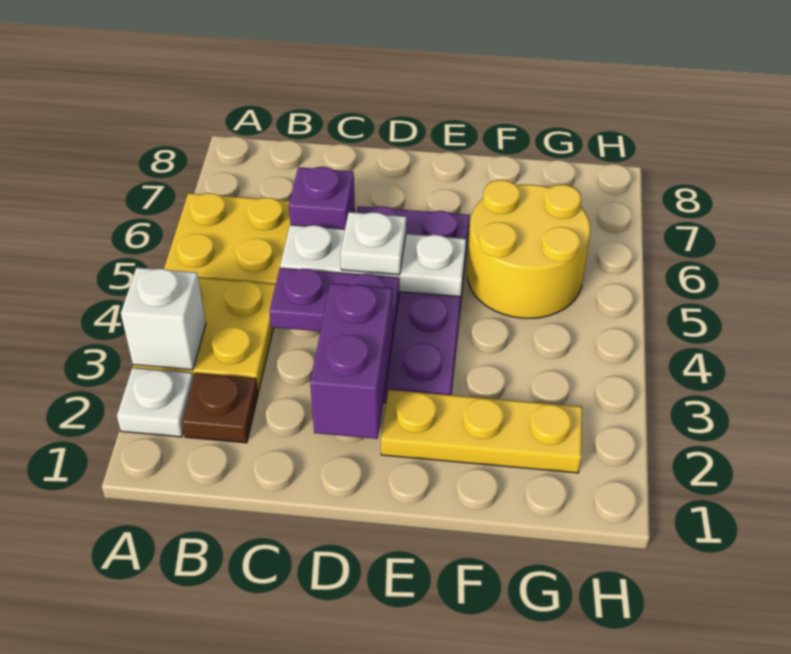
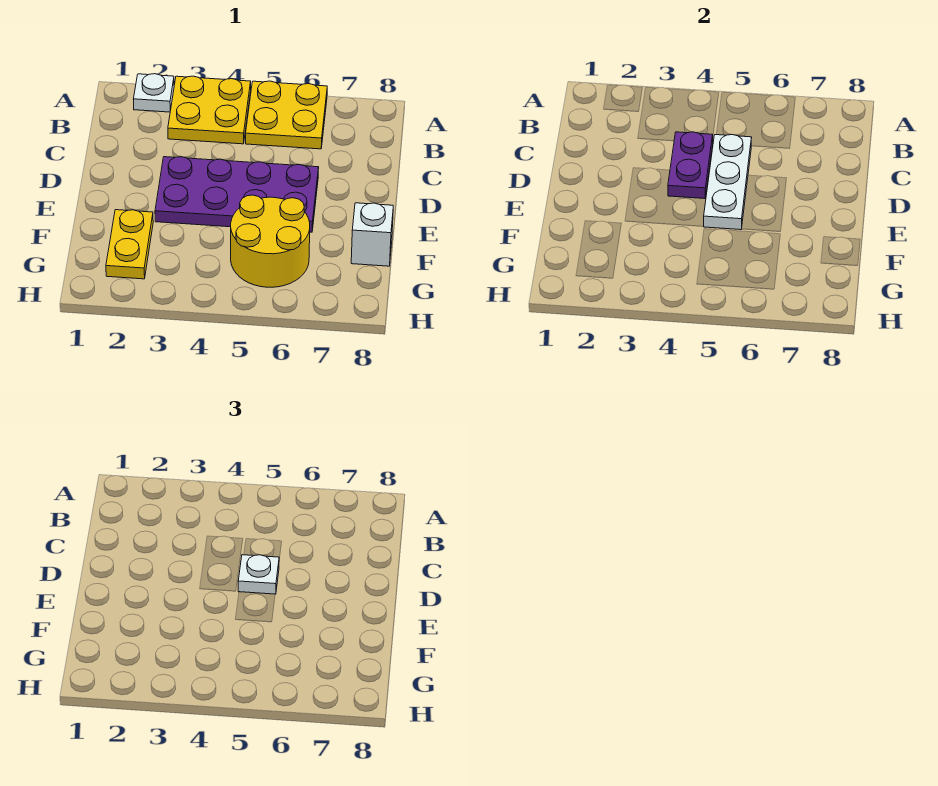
white 1x1 brick [121,268,206,370] -> white 1x1 brick moved to [351,203,393,266]
brown 1x1 plate [182,373,258,443] -> none
purple 1x1 brick [289,167,355,229] -> none
purple 1x2 brick [310,283,393,439] -> none
yellow 1x3 plate [381,390,582,473] -> yellow 1x2 plate [106,210,153,279]

